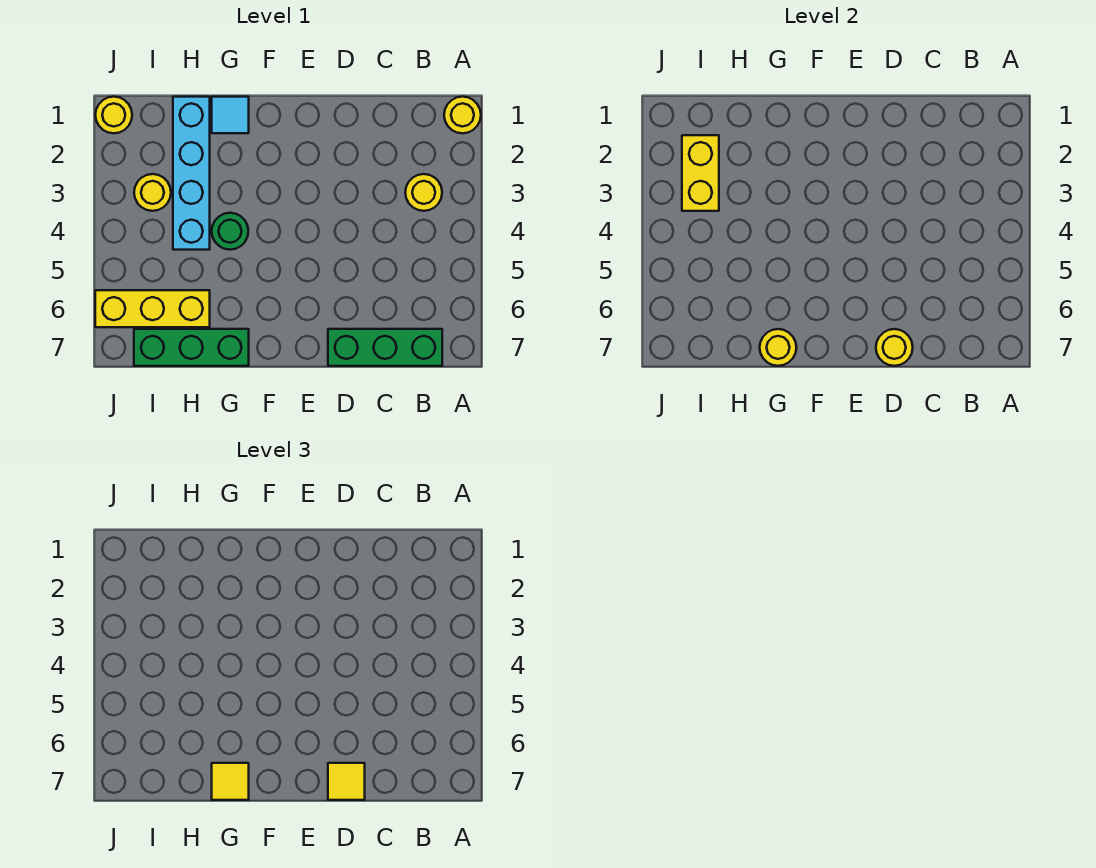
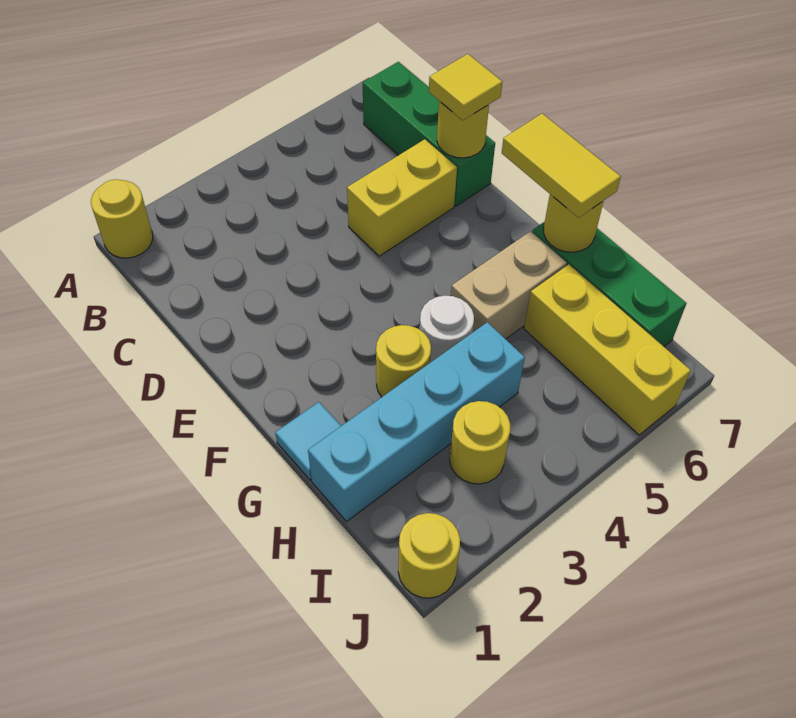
yellow 1x1 round brick [405,174,442,211] -> yellow 1x1 round brick moved to [376,325,431,397]
green 1x1 round brick [212,213,248,250] -> white 1x1 round brick [420,296,474,363]
none -> tan 1x2 brick [451,231,567,339]
yellow 1x1 tile [212,763,249,800] -> yellow 1x2 tile [502,114,621,218]
yellow 1x2 brick [682,135,719,211] -> yellow 1x2 brick moved to [347,139,457,256]

